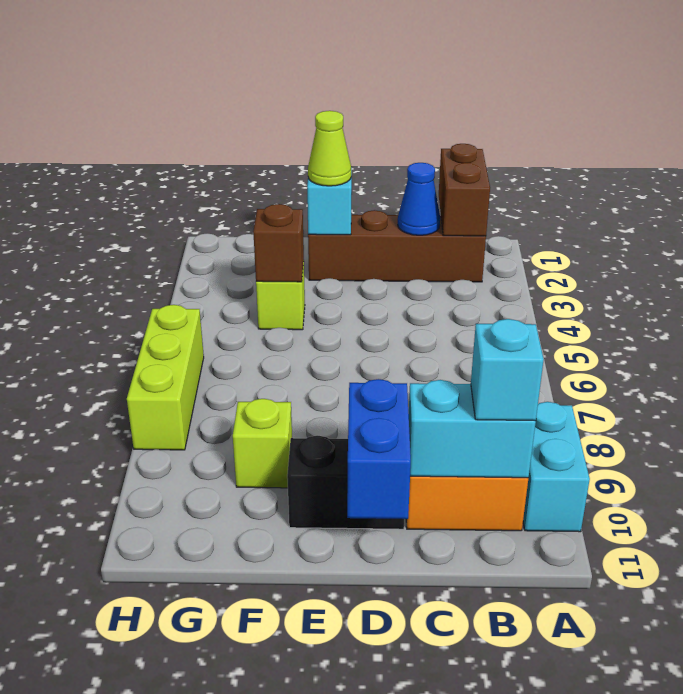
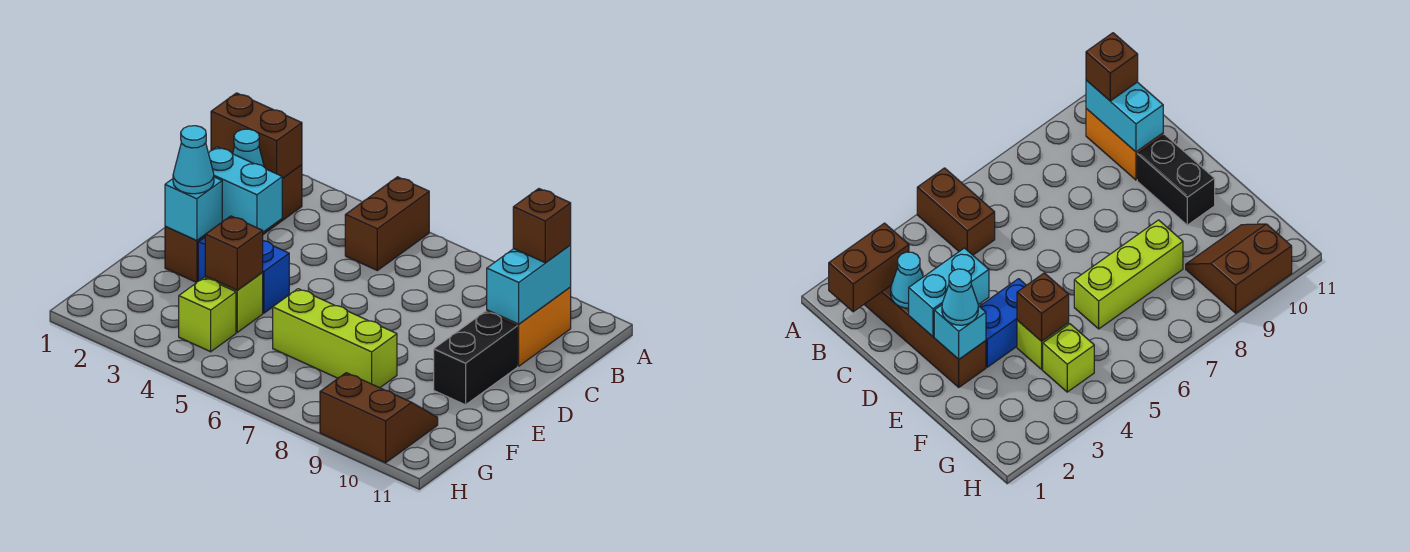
none -> brown 1x2 brick [345,177,429,270]
cyan 1x2 brick [523,402,590,532] -> cyan 1x2 brick moved to [208,147,282,232]
cyan 1x1 brick [471,319,544,421] -> brown 1x1 brick [513,189,571,263]
blue 1x1 cone [398,163,440,235] -> cyan 1x1 cone [233,129,264,167]
blue 1x2 brick [347,379,411,519] -> blue 1x2 brick moved to [198,237,289,313]
lime 1x1 cone [308,111,351,186] -> cyan 1x1 cone [173,126,214,194]
lime 1x1 brick [233,399,292,488] -> lime 1x1 brick moved to [179,277,236,352]
none -> brown 2x2 slope [320,373,438,463]
lime 1x3 brick [127,305,204,450] -> lime 1x3 brick moved to [273,289,397,388]

